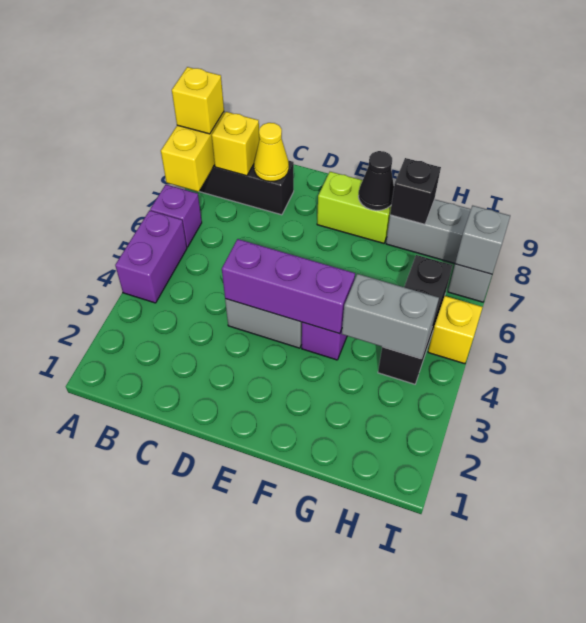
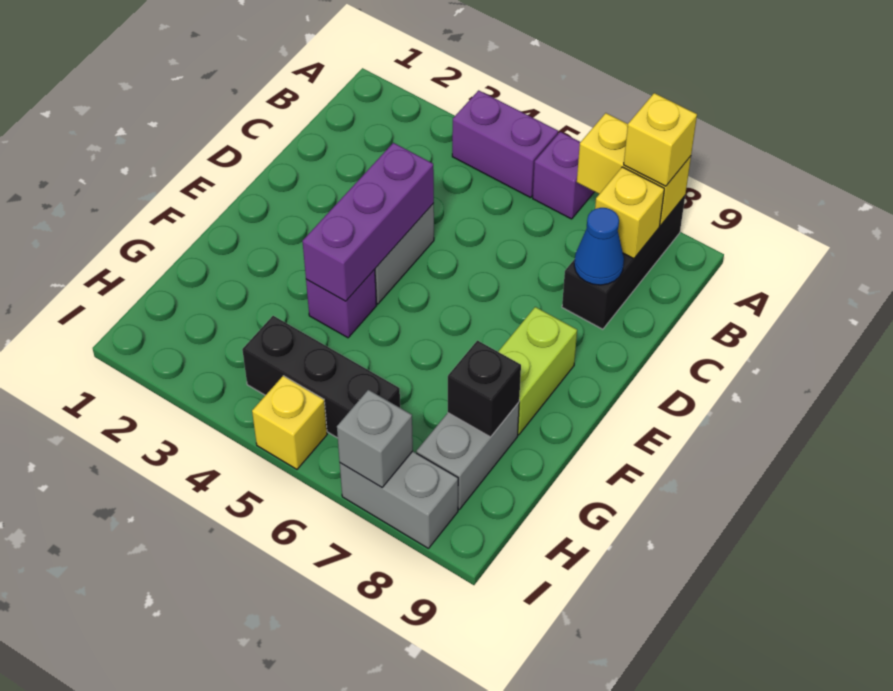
yellow 1x1 cone [254,123,289,182] -> blue 1x1 cone [574,208,624,285]
black 1x1 cone [358,151,394,210] -> none
grey 1x2 brick [342,274,439,359] -> none

